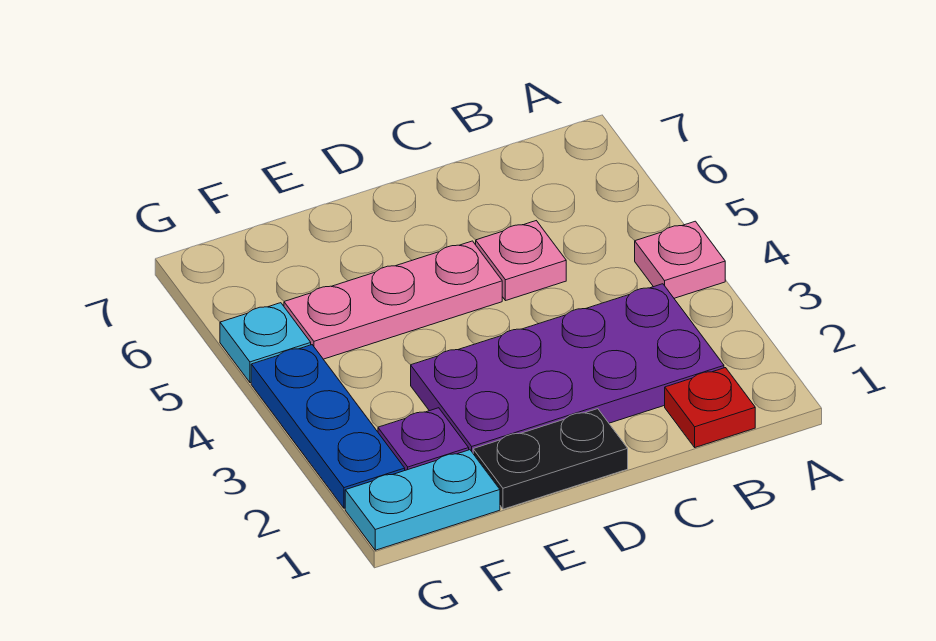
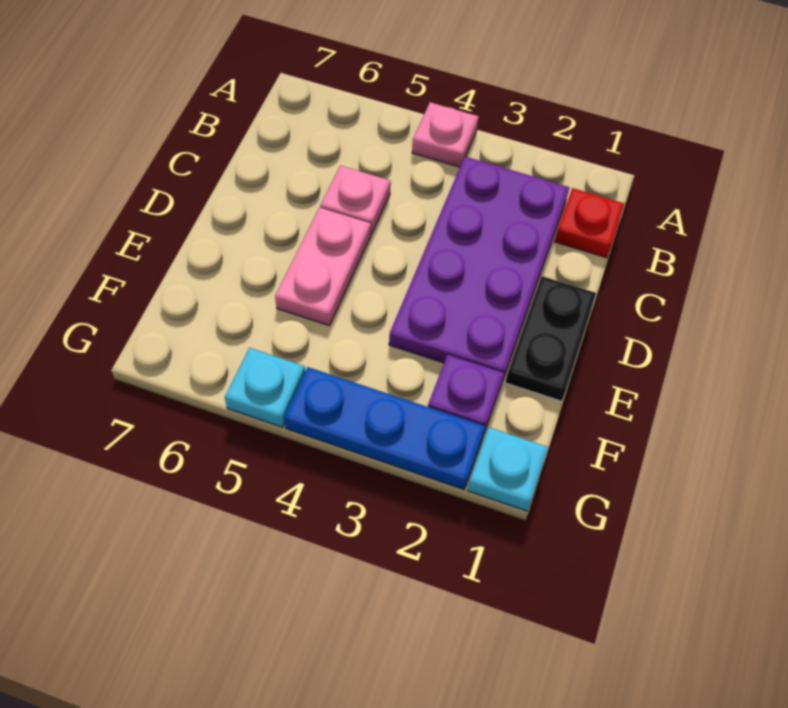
pink 1x3 plate [284,241,502,359] -> pink 1x2 plate [275,208,371,326]
cyan 1x2 plate [345,450,500,550] -> cyan 1x1 plate [468,427,548,511]

